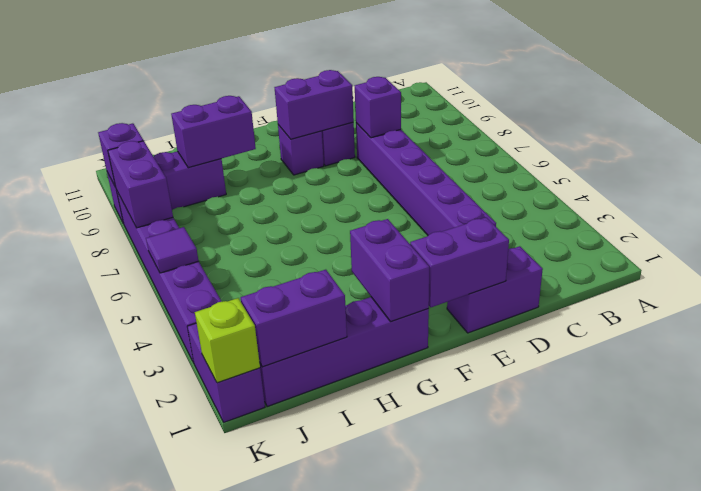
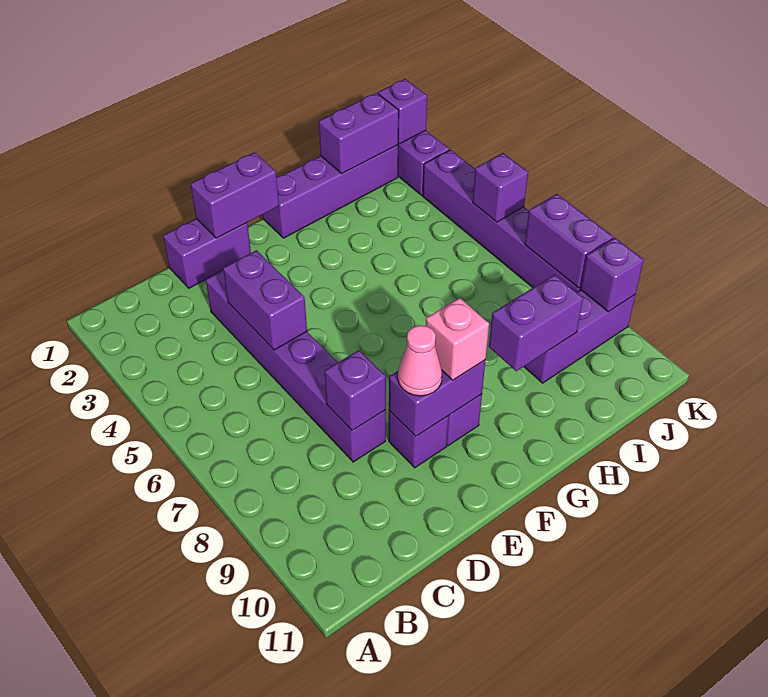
none -> pink 1x1 cone [398,325,442,396]
none -> pink 1x1 brick [426,298,489,380]
purple 1x2 brick [350,219,429,322] -> purple 1x2 brick moved to [223,250,307,350]
lime 1x1 brick [195,298,260,383] -> purple 1x1 brick [378,79,427,144]
purple 1x1 tile [146,227,199,273] -> purple 1x1 brick [473,153,528,222]

